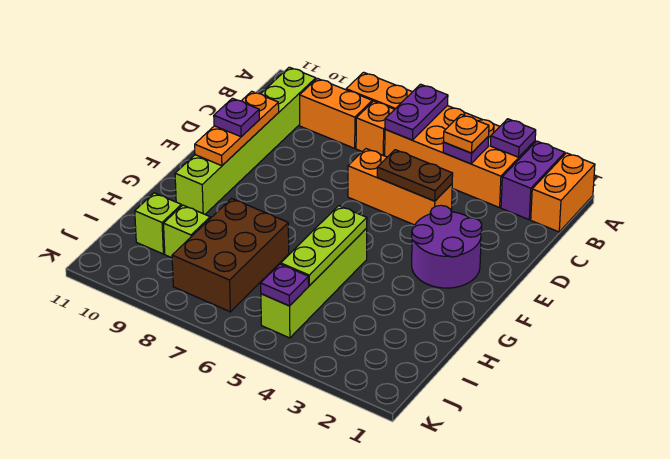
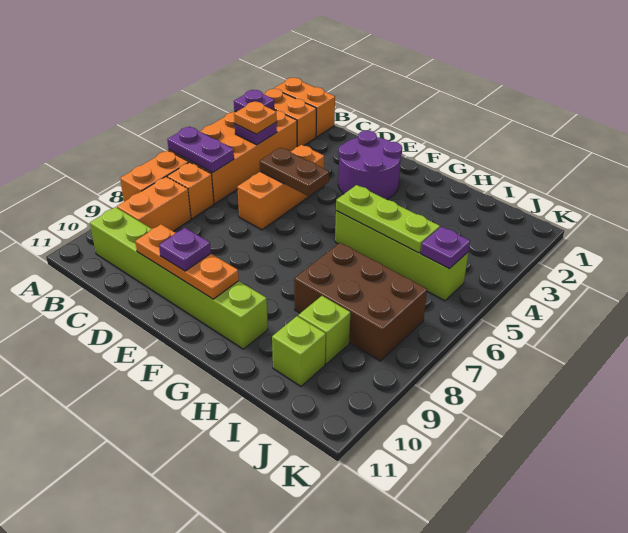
purple 1x2 brick [501,141,565,220] -> orange 1x2 brick [264,89,316,147]
brown 1x2 plate [377,150,453,201] -> brown 1x2 plate turned to [260,148,329,196]

